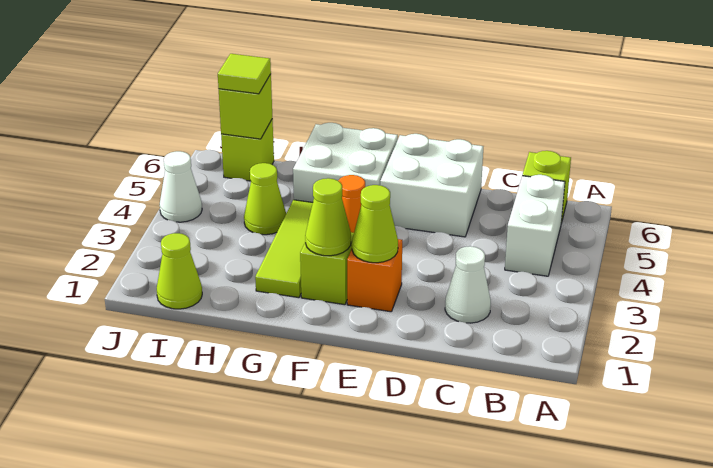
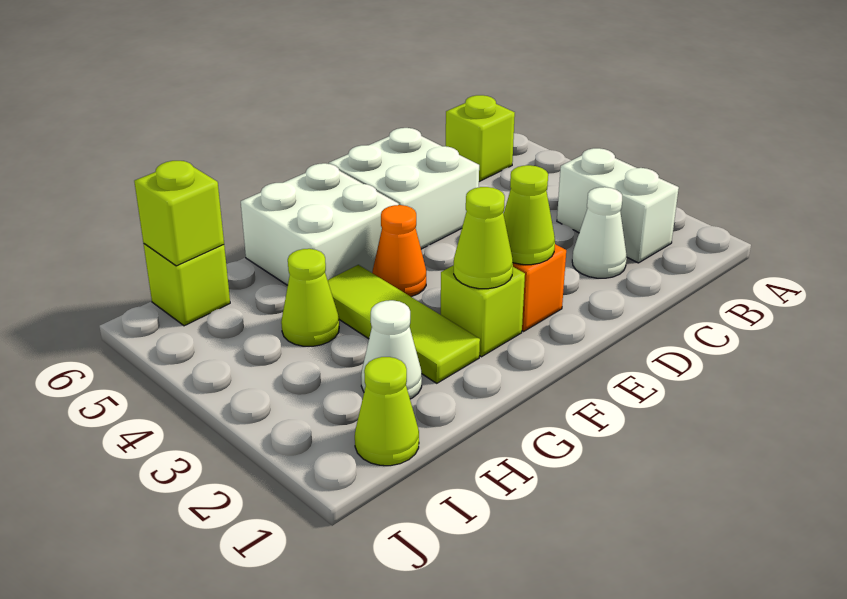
white 1x2 brick [505,175,565,276] -> white 1x2 brick moved to [557,148,679,263]
lime 1x1 tile [218,54,271,94] -> none
white 1x1 cone [160,151,202,222] -> white 1x1 cone moved to [361,300,422,399]

